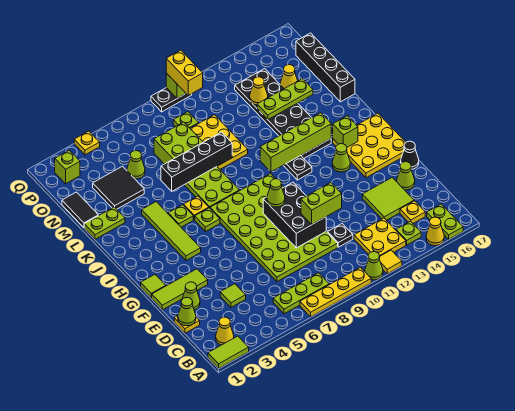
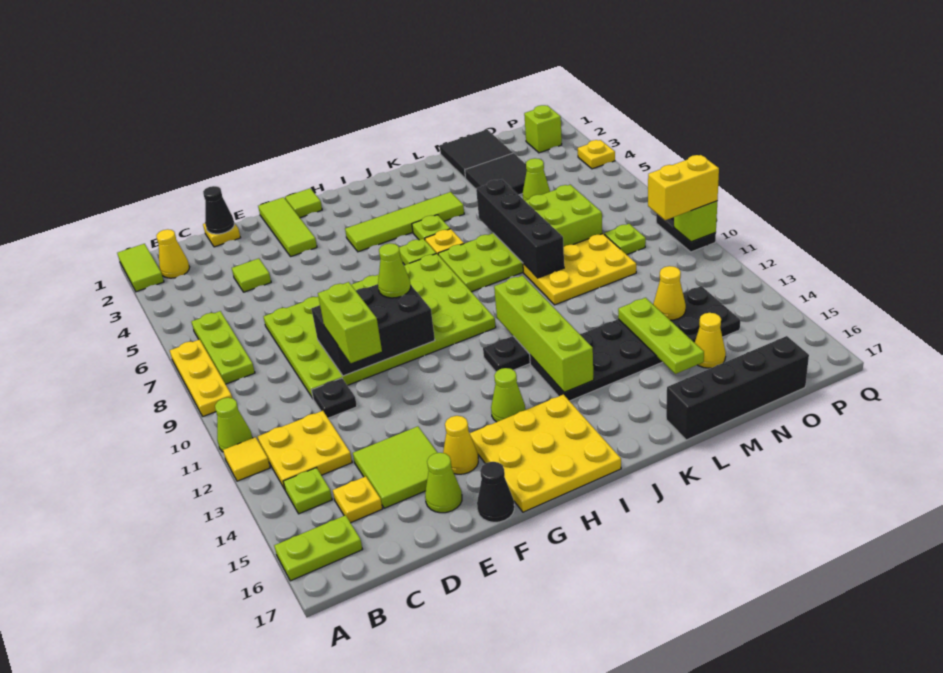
yellow 1x4 plate [300,267,371,317] -> yellow 1x3 plate [170,340,232,416]
yellow 1x1 cone [426,217,444,246] -> yellow 1x1 cone moved to [443,416,478,474]
lime 1x1 cone [178,297,196,326] -> black 1x1 cone [203,186,234,234]
lime 1x1 cone [182,282,200,310] -> none
lime 1x1 brick [333,116,358,147] -> none
lime 1x2 plate [84,207,125,239] -> none
black 1x2 tile [62,192,98,227] -> black 2x2 tile [440,130,513,178]

